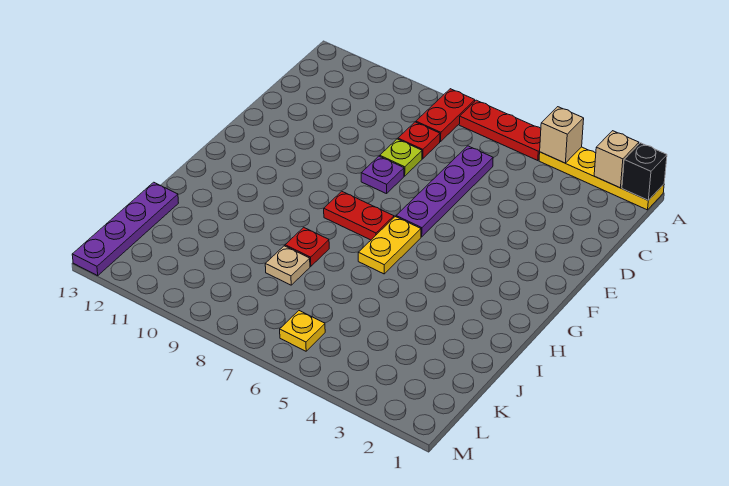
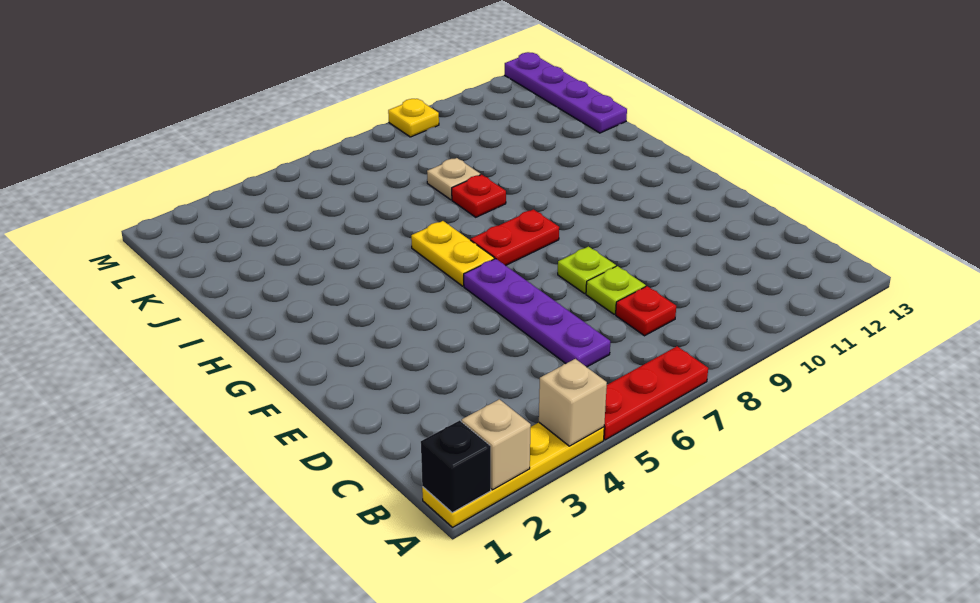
red 1x2 plate [416,89,475,142] -> none
purple 1x1 plate [361,156,404,194] -> lime 1x1 plate [558,247,616,294]
yellow 1x1 plate [280,311,325,351] -> yellow 1x1 plate moved to [388,99,439,137]

